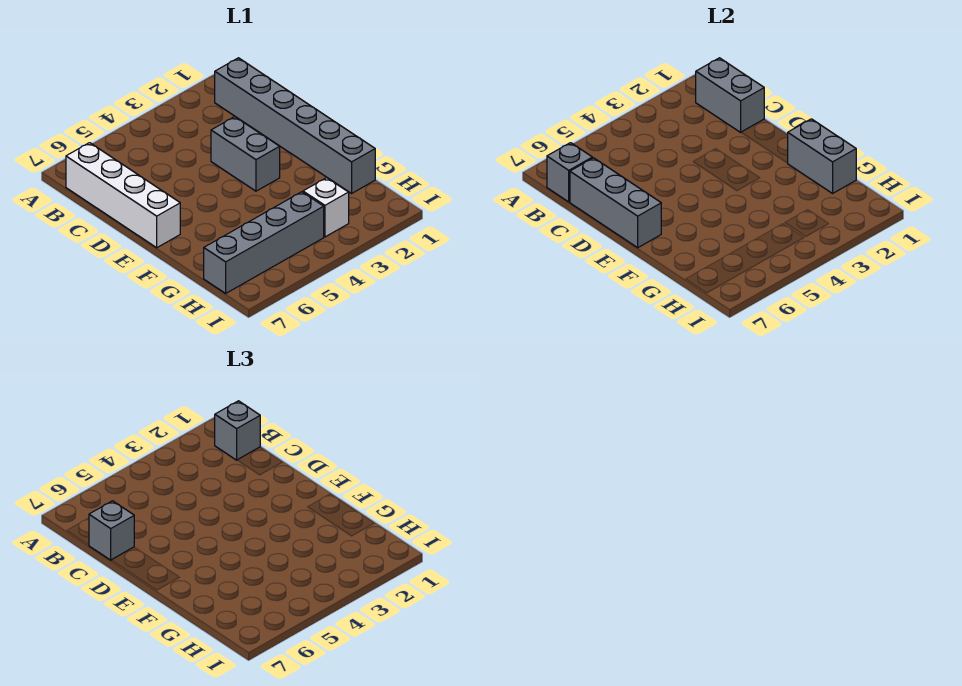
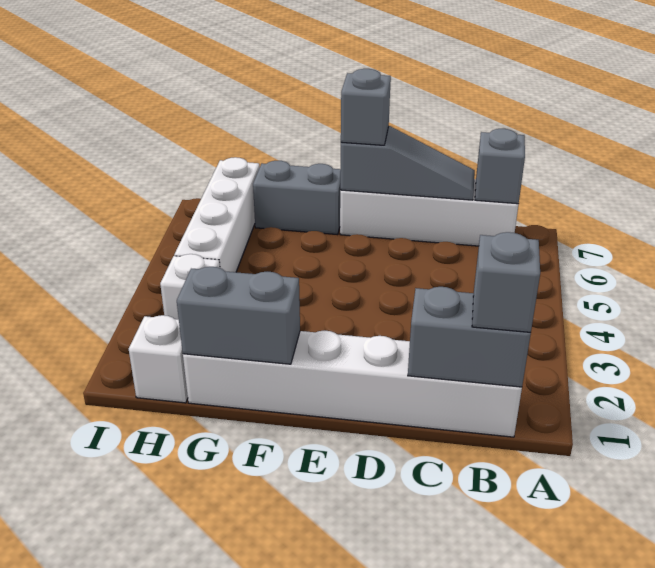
grey 1x6 brick [215,58,375,193] -> white 1x6 brick [183,330,522,437]
grey 1x3 brick [570,158,661,248] -> grey 1x3 slope [340,126,475,200]
grey 1x1 brick [89,501,134,560] -> grey 1x1 brick moved to [341,69,391,145]
grey 1x2 brick [211,117,280,191] -> grey 1x2 brick moved to [253,161,341,235]
none -> white 1x1 brick [129,315,188,403]
grey 1x4 brick [204,192,324,293] -> white 1x4 brick [174,157,260,272]

